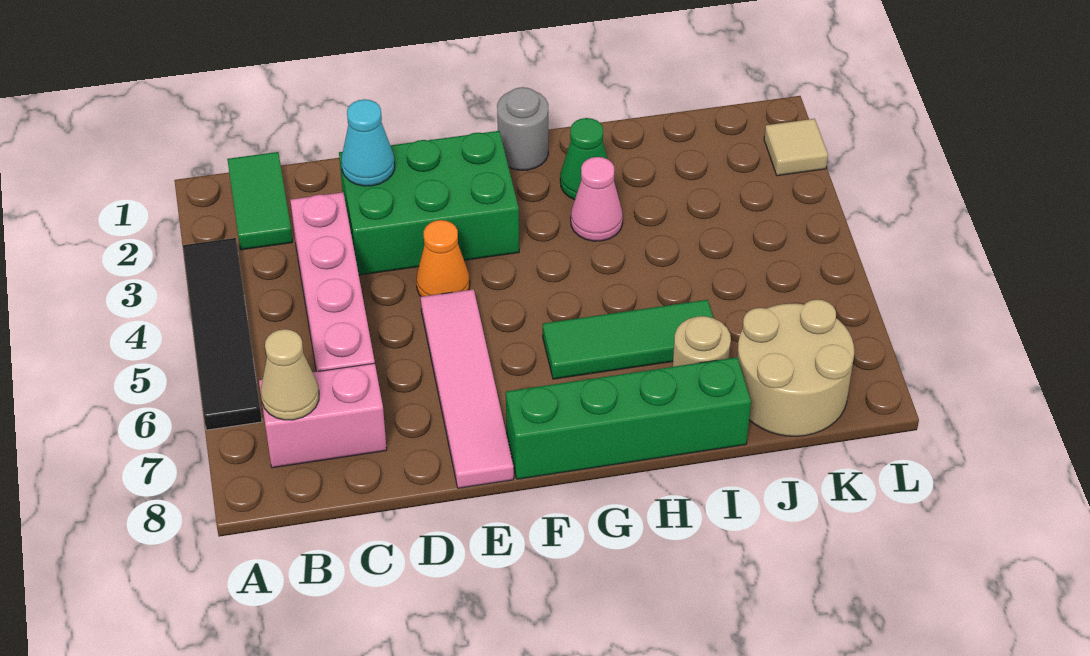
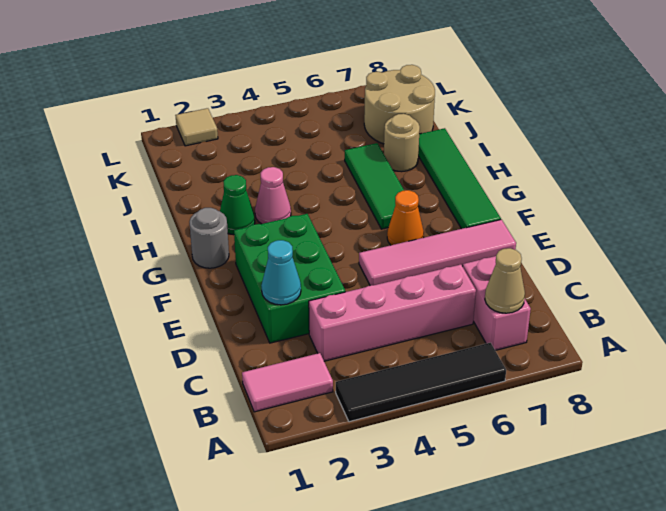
green 1x2 tile [227,152,293,250] -> pink 1x2 tile [242,353,333,412]
orange 1x1 cone [416,220,470,297] -> orange 1x1 cone moved to [387,190,424,245]
green 1x4 brick [506,357,751,479] -> green 1x4 tile [418,128,501,229]

